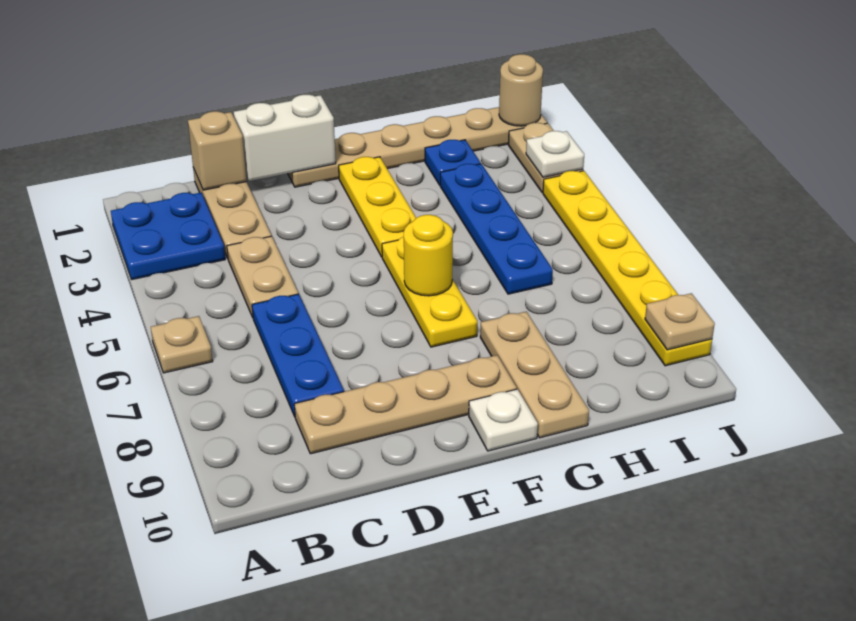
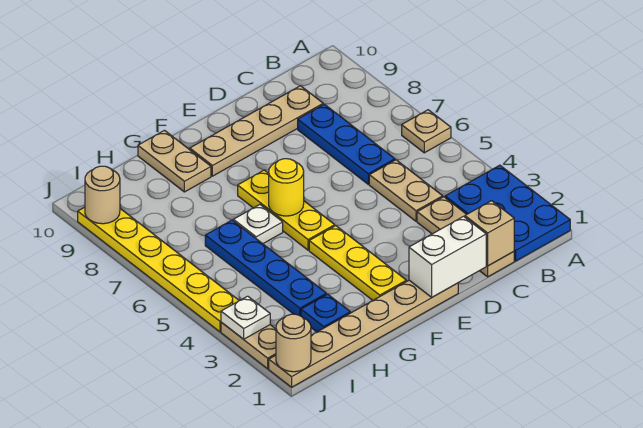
blue 2x2 plate [111,193,225,279] -> blue 2x3 plate [445,165,570,261]
white 1x1 plate [469,389,538,451] -> white 1x1 plate moved to [233,205,283,244]
tan 1x3 plate [480,312,589,438] -> tan 1x2 plate [138,130,211,192]
tan 1x1 plate [645,293,715,350] -> tan 1x1 round brick [85,166,120,224]

